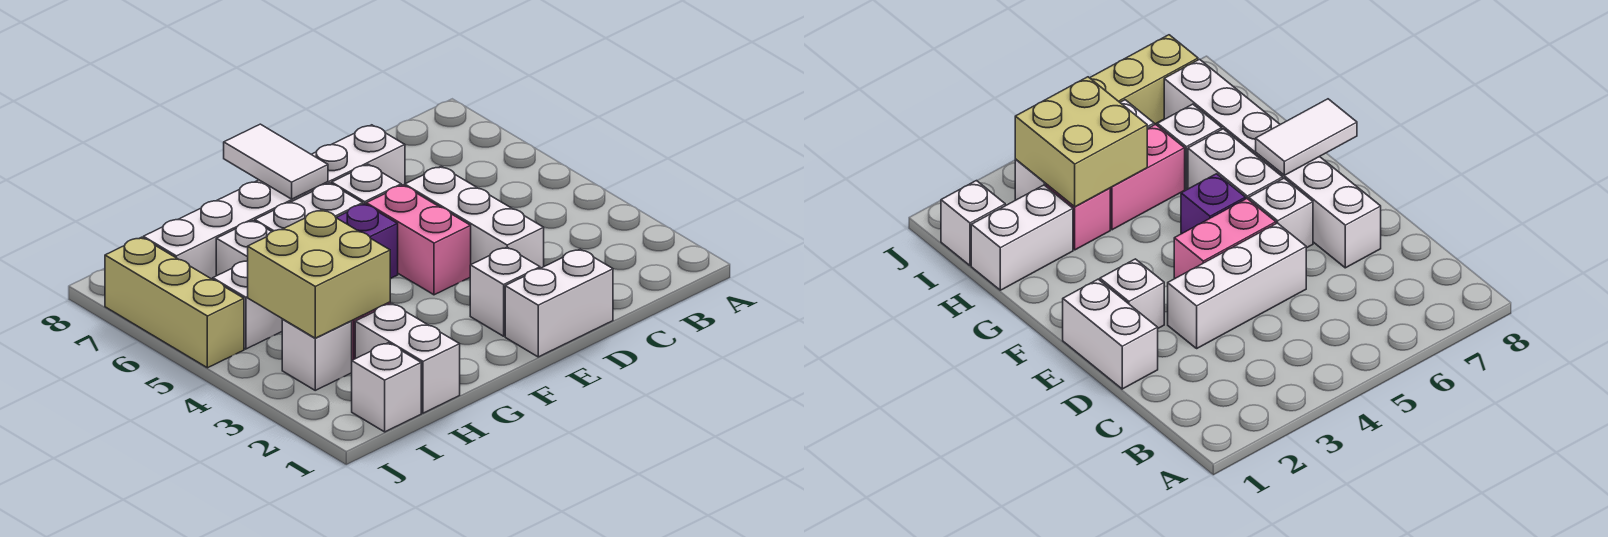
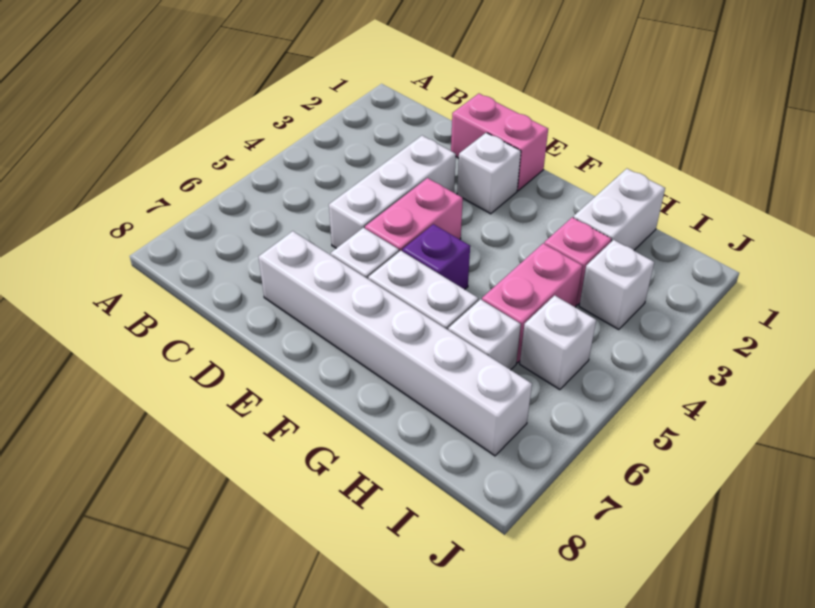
white 1x2 brick [505,249,613,357] -> pink 1x2 brick [451,94,548,191]
white 1x2 tile [224,124,328,199] -> none
tan 2x2 brick [248,210,390,338] -> none
white 1x1 brick [352,343,421,432] -> none
tan 1x3 brick [105,237,244,368] -> none

